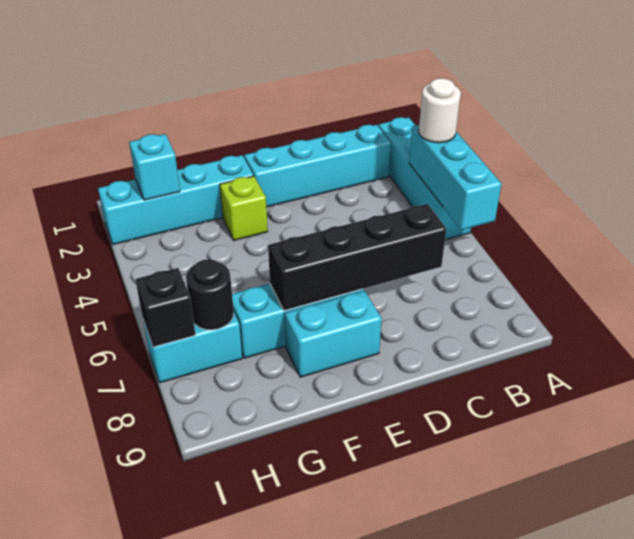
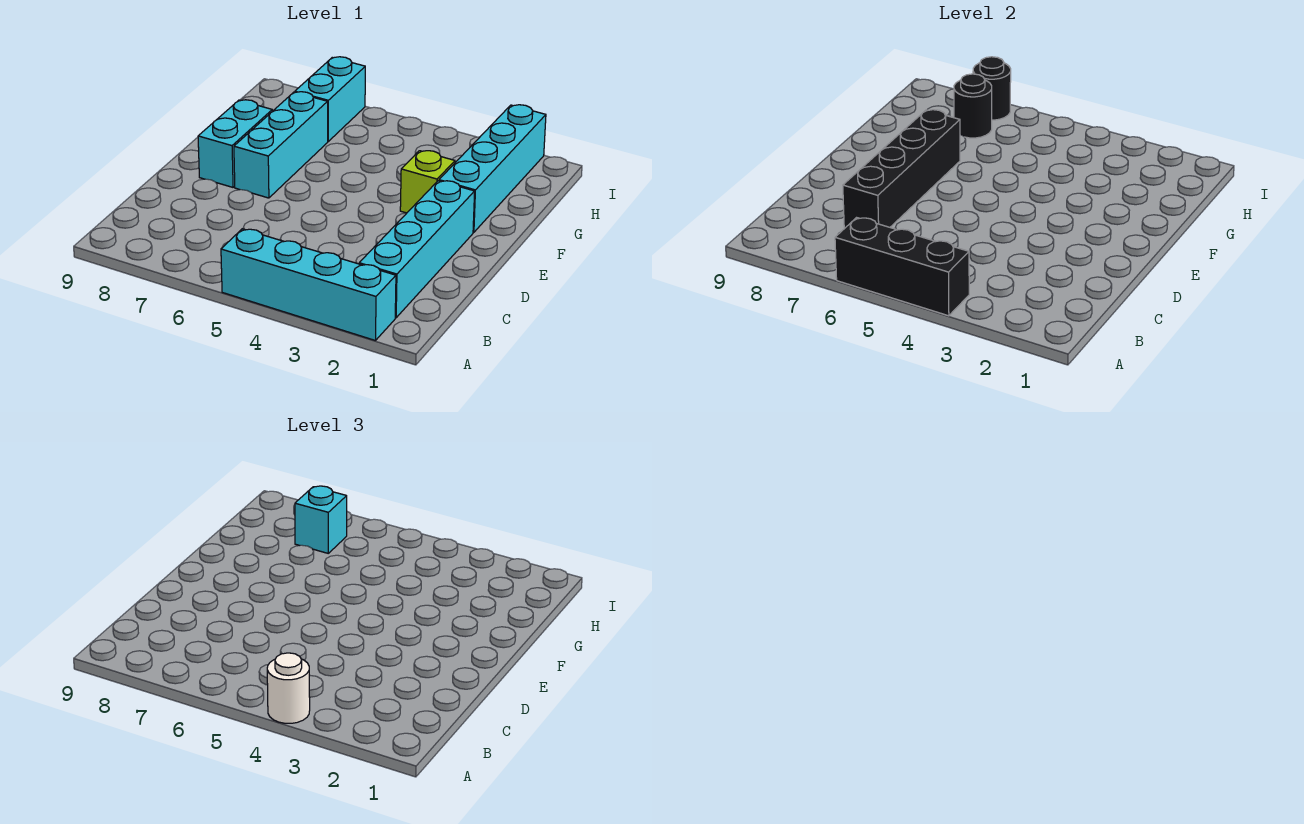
cyan 1x3 brick [409,125,502,230] -> black 1x3 brick [835,218,969,316]
cyan 1x1 brick [129,134,180,200] -> cyan 1x1 brick moved to [295,486,347,553]
black 1x1 brick [135,268,195,347] -> black 1x1 round brick [973,57,1011,120]

